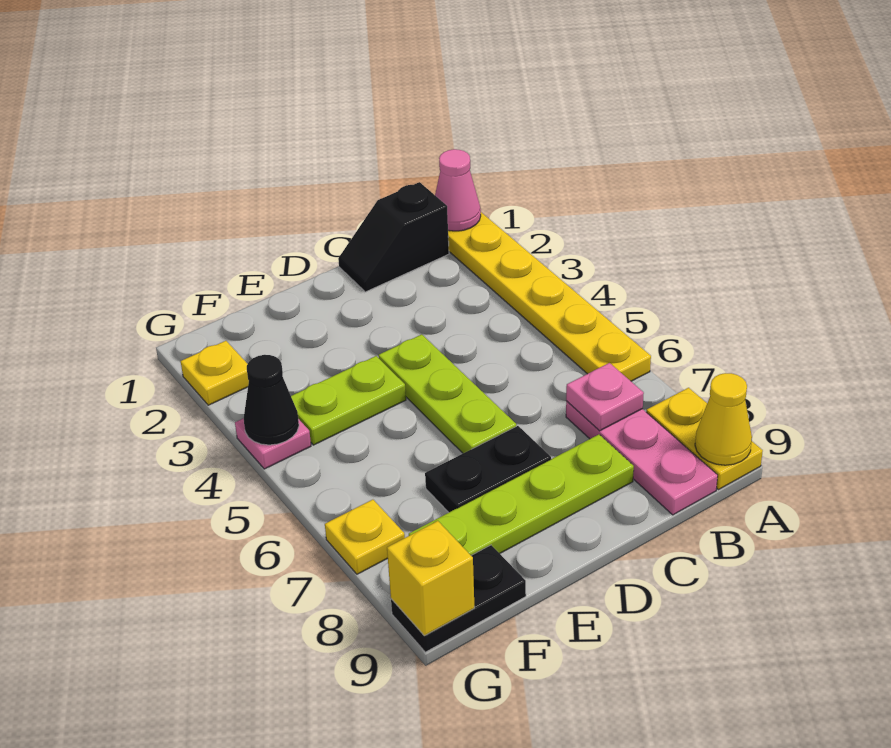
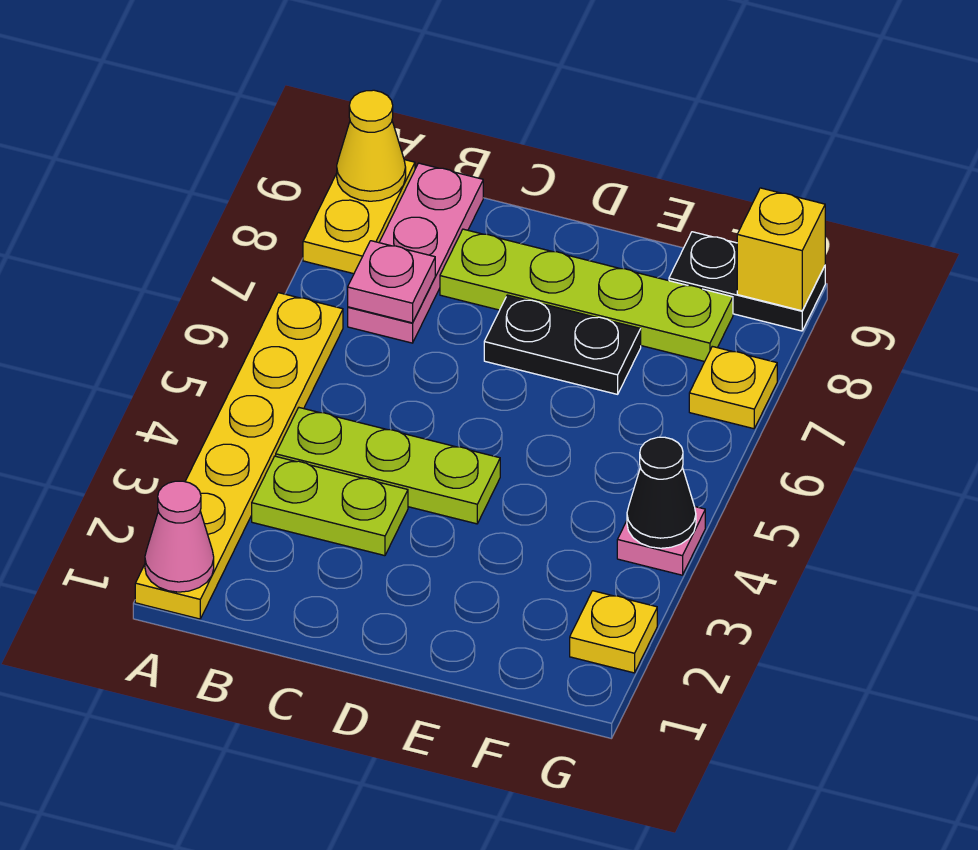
black 1x2 slope [338,182,449,292] -> none
lime 1x3 plate [378,334,516,453] -> lime 1x3 plate turned to [276,408,500,524]
lime 1x2 plate [291,356,406,445] -> lime 1x2 plate moved to [252,456,408,556]

